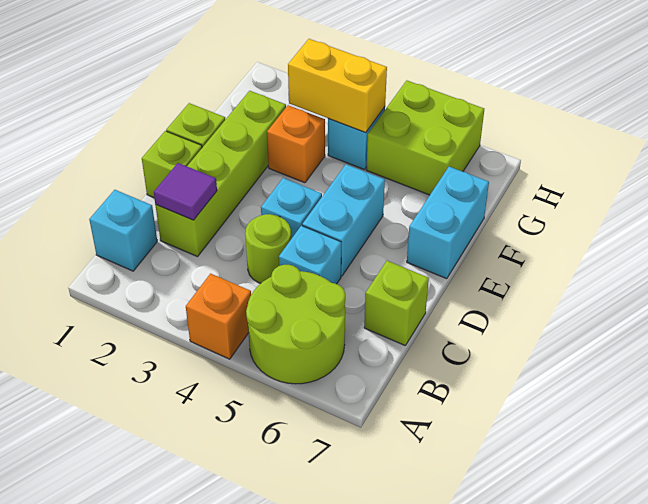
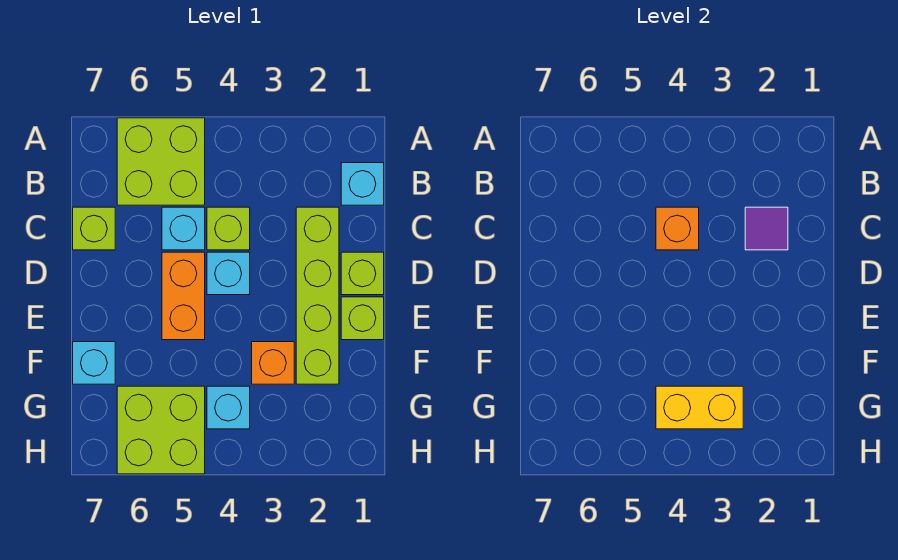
orange 1x1 brick [186,274,251,359] -> orange 1x1 brick moved to [656,207,699,250]
lime 2x2 round brick [246,265,345,384] -> lime 2x2 brick [117,118,205,205]
lime 1x1 round brick [245,214,291,283] -> lime 1x1 brick [207,207,250,250]
cyan 1x2 brick [302,164,385,276] -> orange 1x2 brick [162,252,205,340]
cyan 1x2 brick [407,167,489,279] -> cyan 1x1 brick [73,342,115,384]

